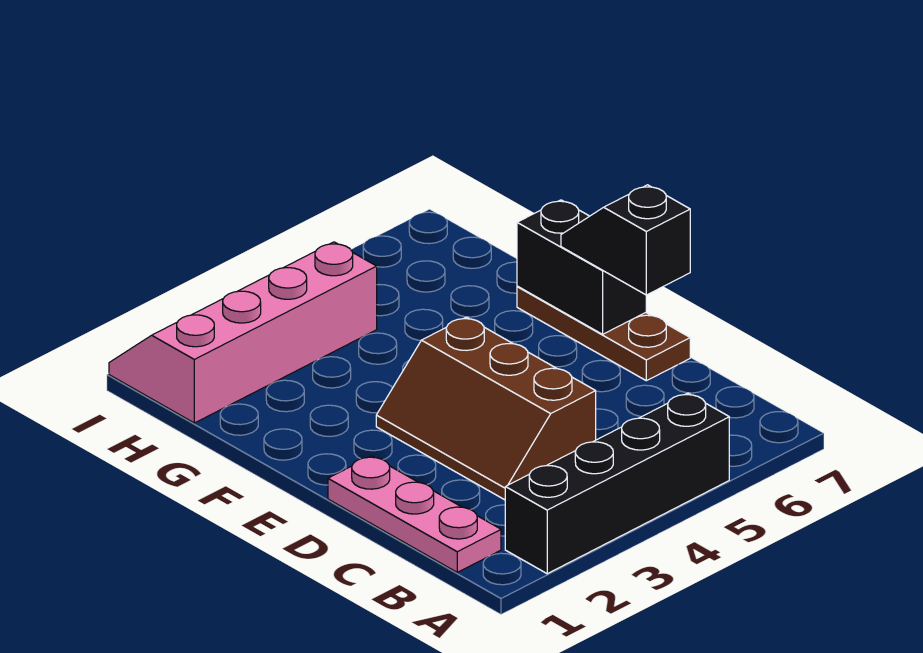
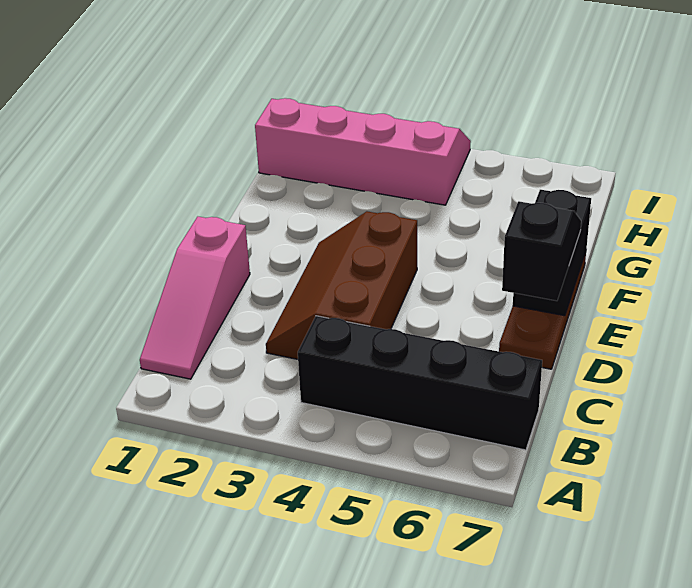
black 1x4 brick [505,393,729,574] -> black 1x4 brick moved to [298,316,542,450]
pink 1x3 plate [328,456,501,572] -> pink 1x3 slope [140,217,250,379]

